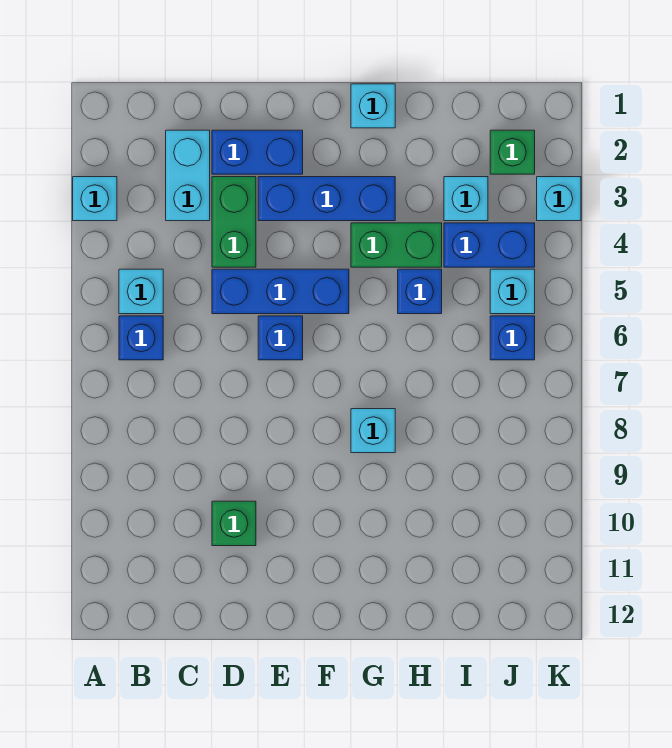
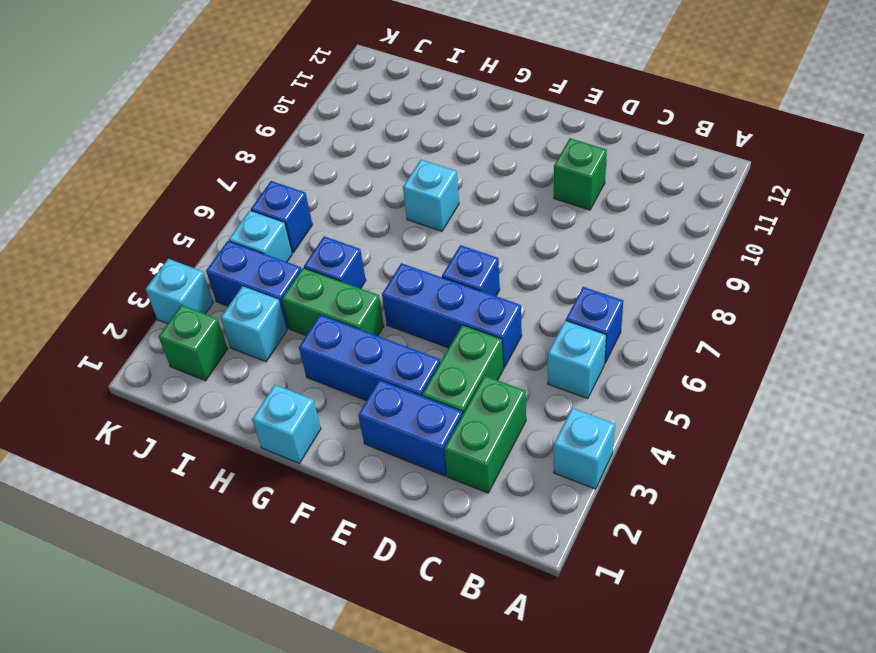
cyan 1x2 brick [166,130,210,221] -> green 1x2 brick [444,376,526,493]

